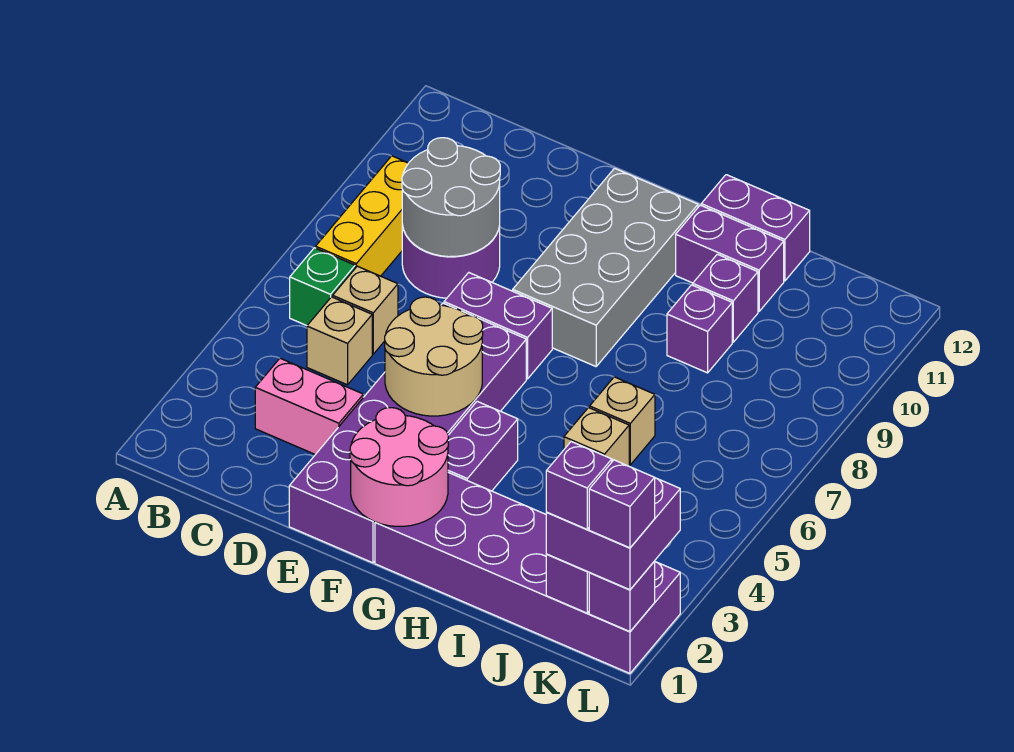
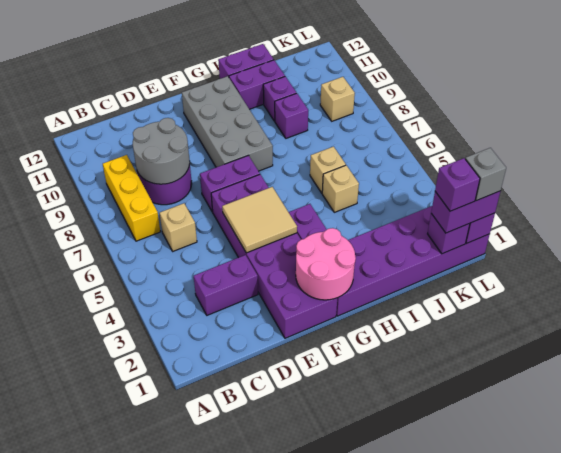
green 1x1 brick [290,248,355,326] -> none
pink 1x2 brick [255,358,363,455] -> purple 1x2 brick [194,255,258,315]
tan 1x1 brick [307,297,372,385] -> tan 1x1 brick moved to [320,77,355,121]
tan 2x2 round brick [385,297,483,416] -> tan 2x2 tile [222,187,297,253]
purple 2x2 brick [546,460,680,590] -> purple 1x2 brick [431,191,500,233]
purple 1x1 brick [589,460,655,548] -> grey 1x1 brick [465,148,506,201]

